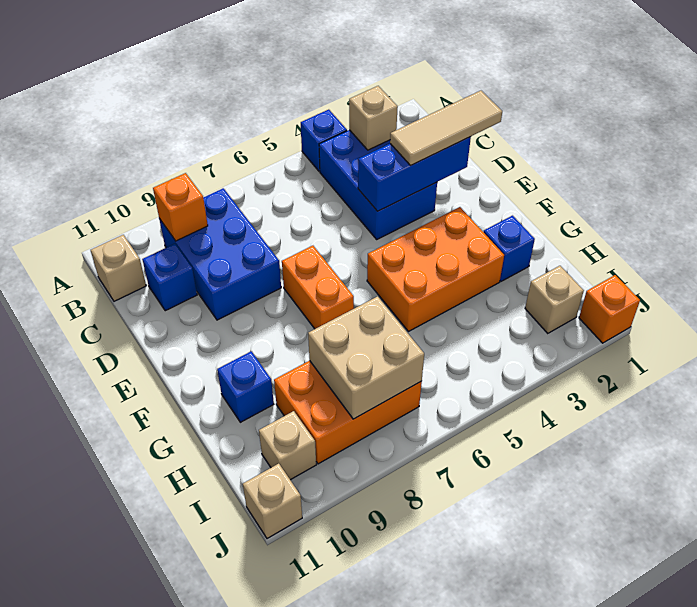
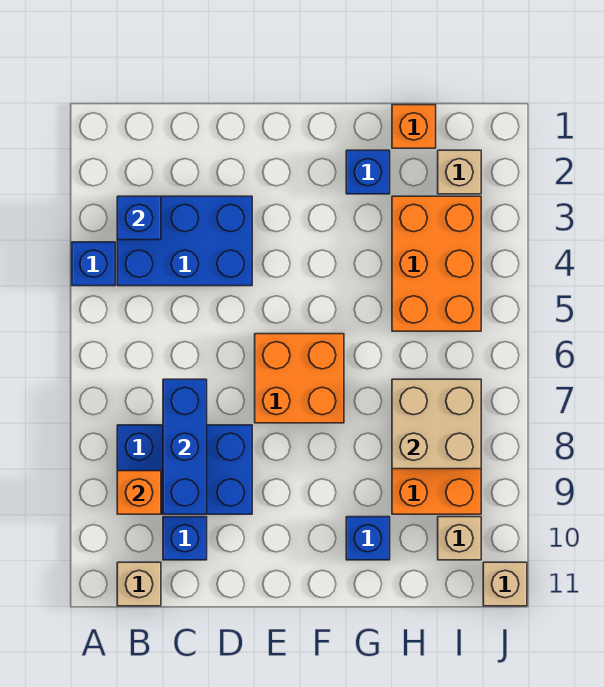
tan 1x1 brick [349,86,398,150] -> blue 1x1 brick [117,196,161,240]
tan 1x3 tile [390,91,502,165] -> none
blue 1x3 brick [358,137,471,211] -> blue 1x3 brick moved to [163,379,207,514]
orange 1x2 brick [282,246,354,329] -> orange 2x2 brick [255,334,344,423]
orange 2x3 brick [367,207,504,332] -> orange 2x3 brick moved to [392,196,481,331]
orange 1x1 brick [579,275,640,343] -> orange 1x1 brick moved to [392,105,436,148]

